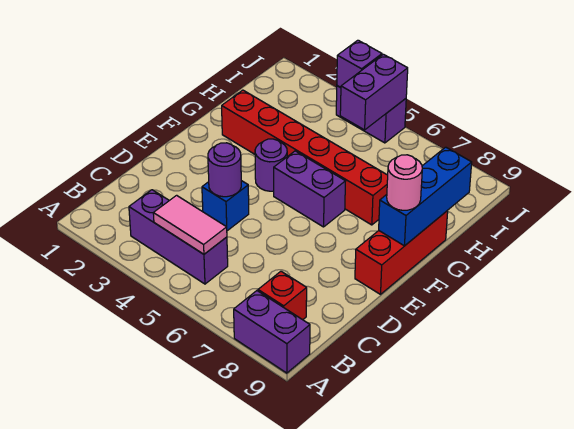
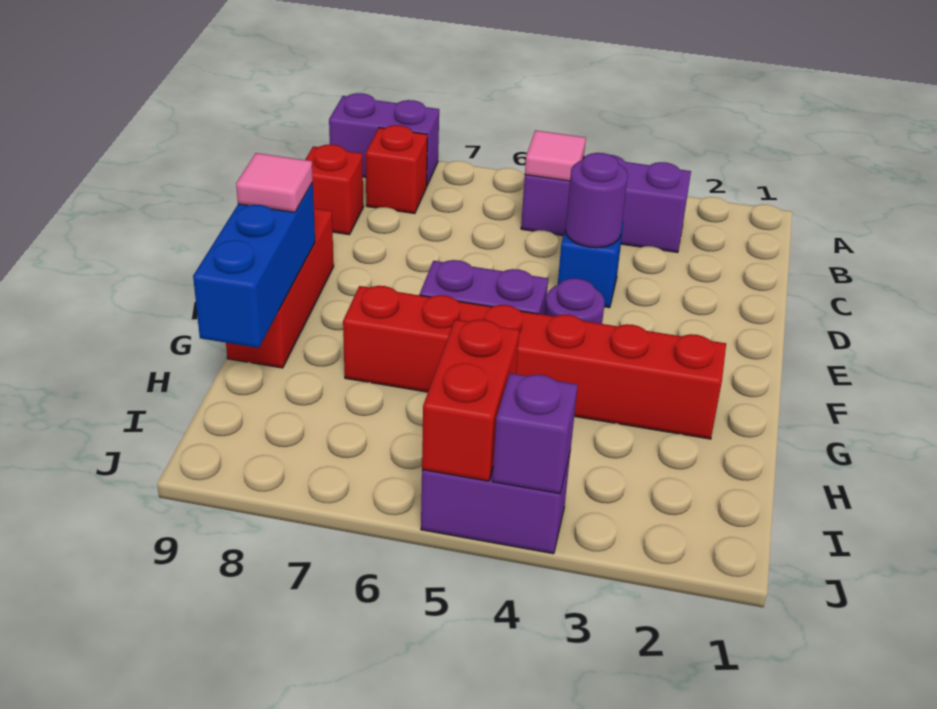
pink 1x2 tile [153,195,227,254] -> pink 1x1 tile [525,130,586,181]
none -> red 1x1 brick [305,144,363,235]
pink 1x1 round brick [387,155,422,210] -> pink 1x1 tile [236,153,313,212]
purple 1x2 brick [340,54,408,130] -> red 1x2 brick [422,319,519,481]

